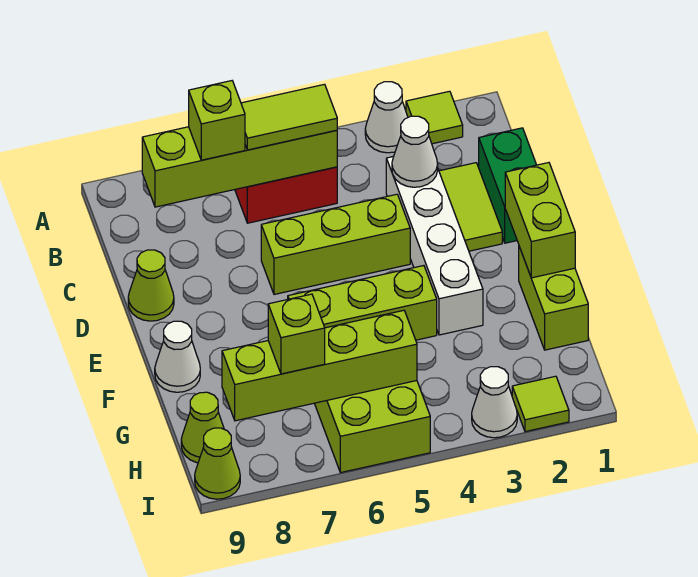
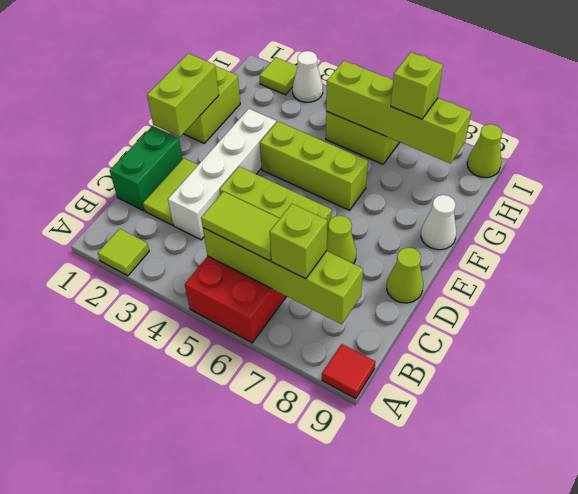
white 1x1 cone [365,82,408,153] -> none
none -> red 1x1 tile [322,344,375,398]
white 1x1 cone [392,116,438,187] -> none
lime 1x1 cone [181,392,224,463] -> lime 1x1 cone moved to [327,216,356,264]

